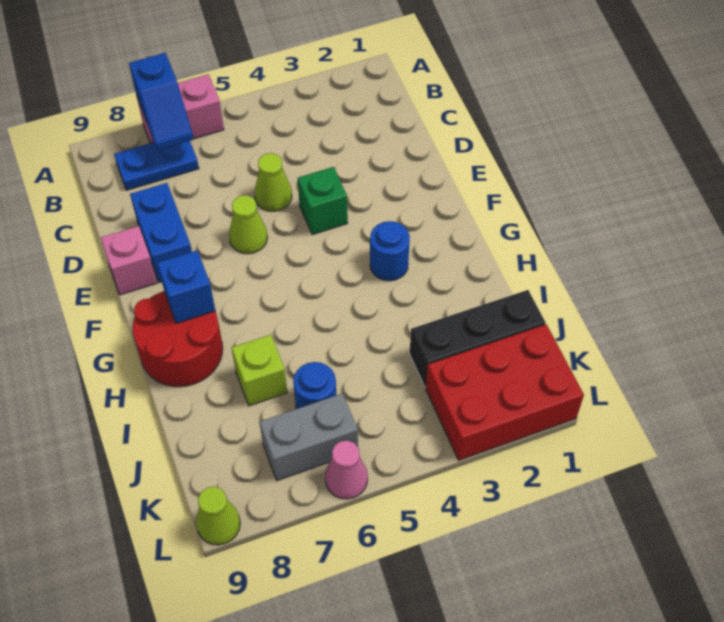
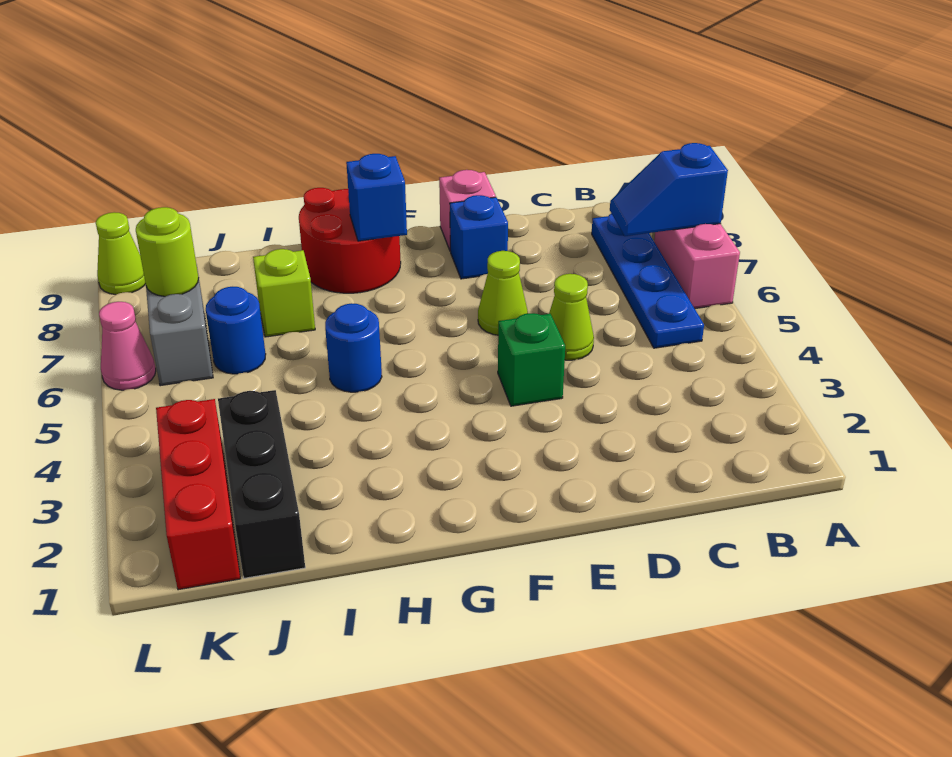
blue 1x2 plate [114,141,199,190] -> blue 1x4 plate [592,213,704,348]
blue 1x2 brick [130,183,192,283] -> blue 1x1 brick [450,195,508,279]
blue 1x1 round brick [370,221,410,281] -> blue 1x1 round brick moved to [325,303,382,392]
red 2x3 brick [426,324,584,460] -> red 1x3 brick [156,399,240,590]
none -> lime 1x1 round brick [136,207,199,296]

